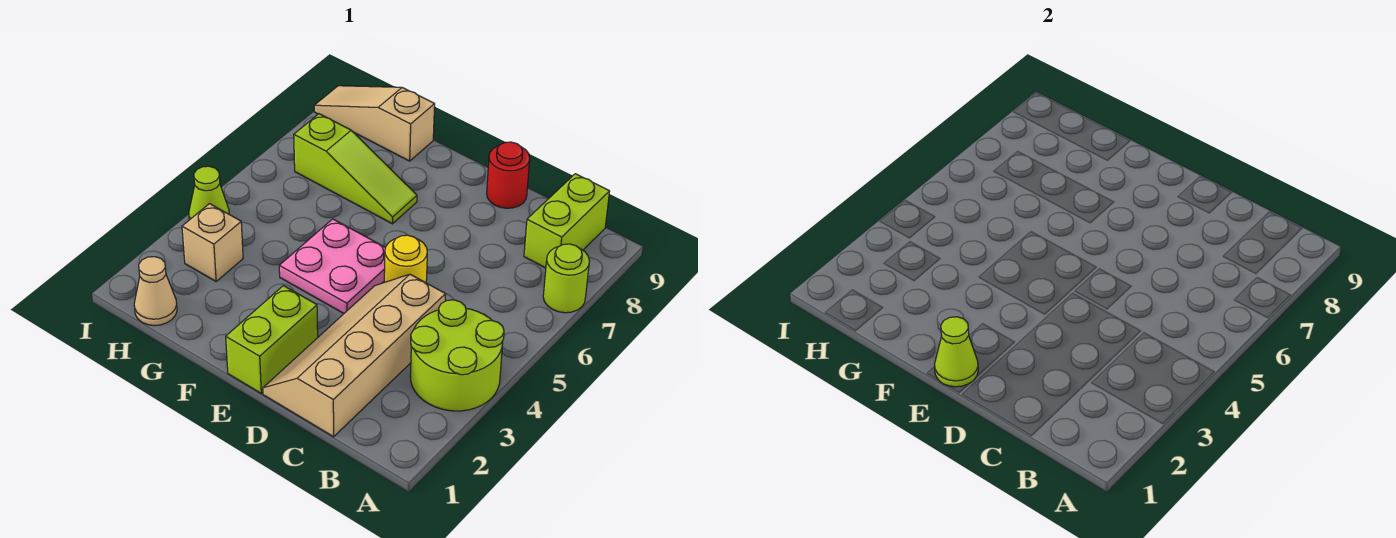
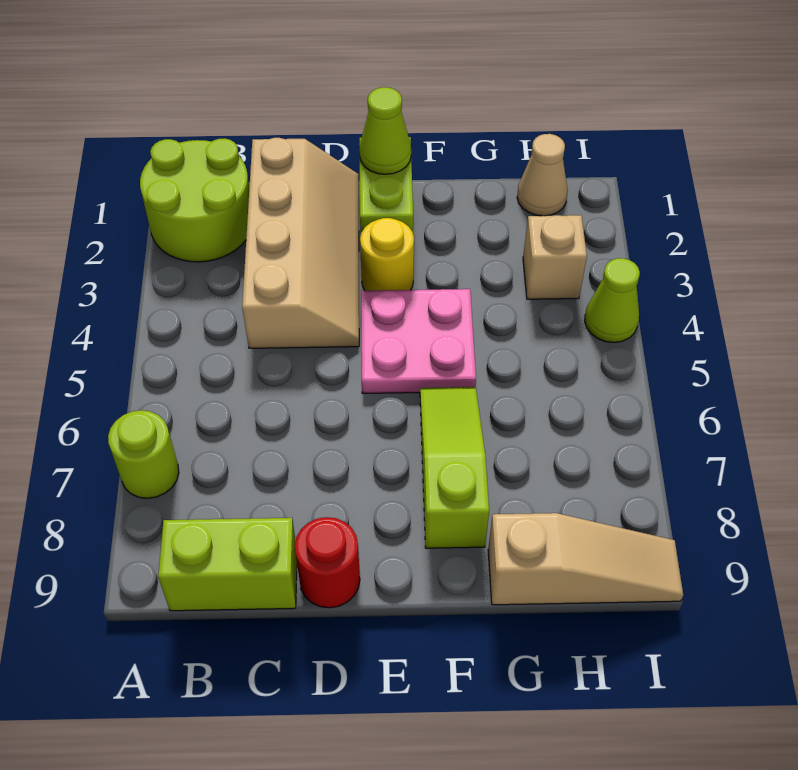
lime 2x2 round brick [410,300,504,411] -> lime 2x2 round brick moved to [140,139,249,262]
lime 1x2 brick [524,174,610,268] -> lime 1x2 brick turned to [158,518,297,611]
yellow 1x1 round brick [384,235,427,283] -> yellow 1x1 round brick moved to [360,218,414,291]
lime 1x3 slope [294,114,417,224] -> lime 1x3 slope turned to [420,387,489,548]

